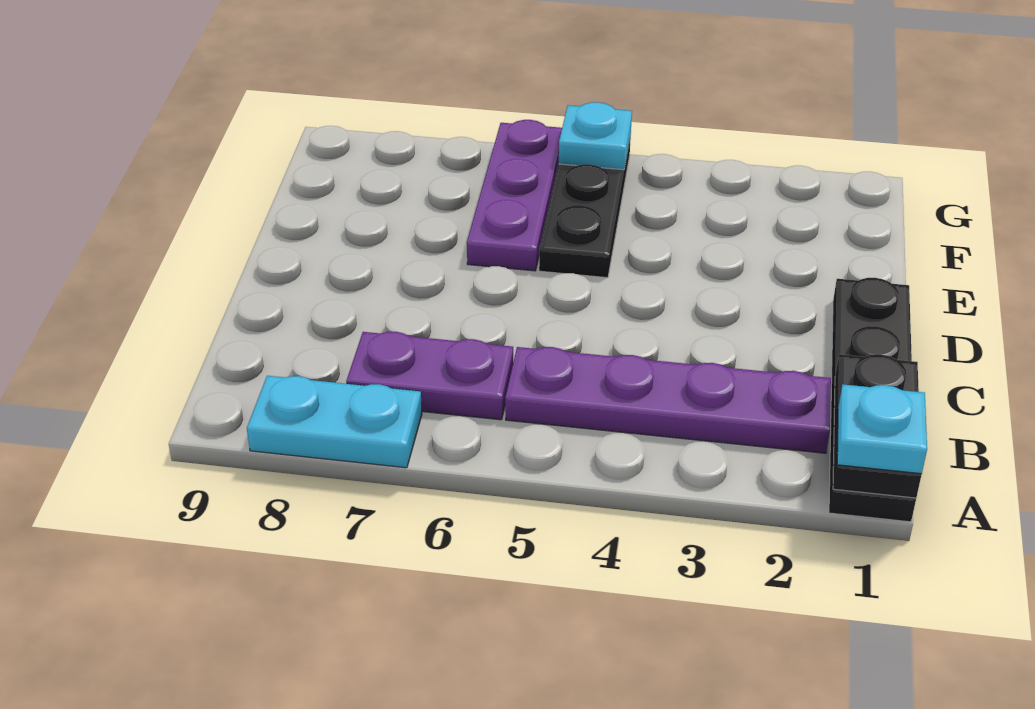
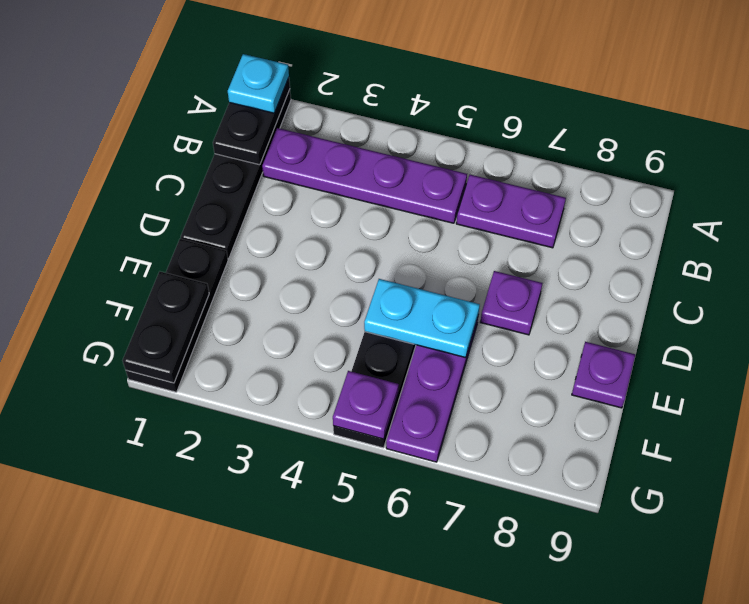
cyan 1x2 plate [247,376,422,468] -> cyan 1x2 plate moved to [364,279,480,358]
none -> purple 1x1 plate [481,271,542,335]
none -> black 1x3 plate [126,239,228,392]
none -> purple 1x1 plate [572,342,635,408]
none -> black 1x2 plate [123,272,209,383]
cyan 1x1 plate [559,102,632,170] -> purple 1x1 plate [333,371,399,439]

